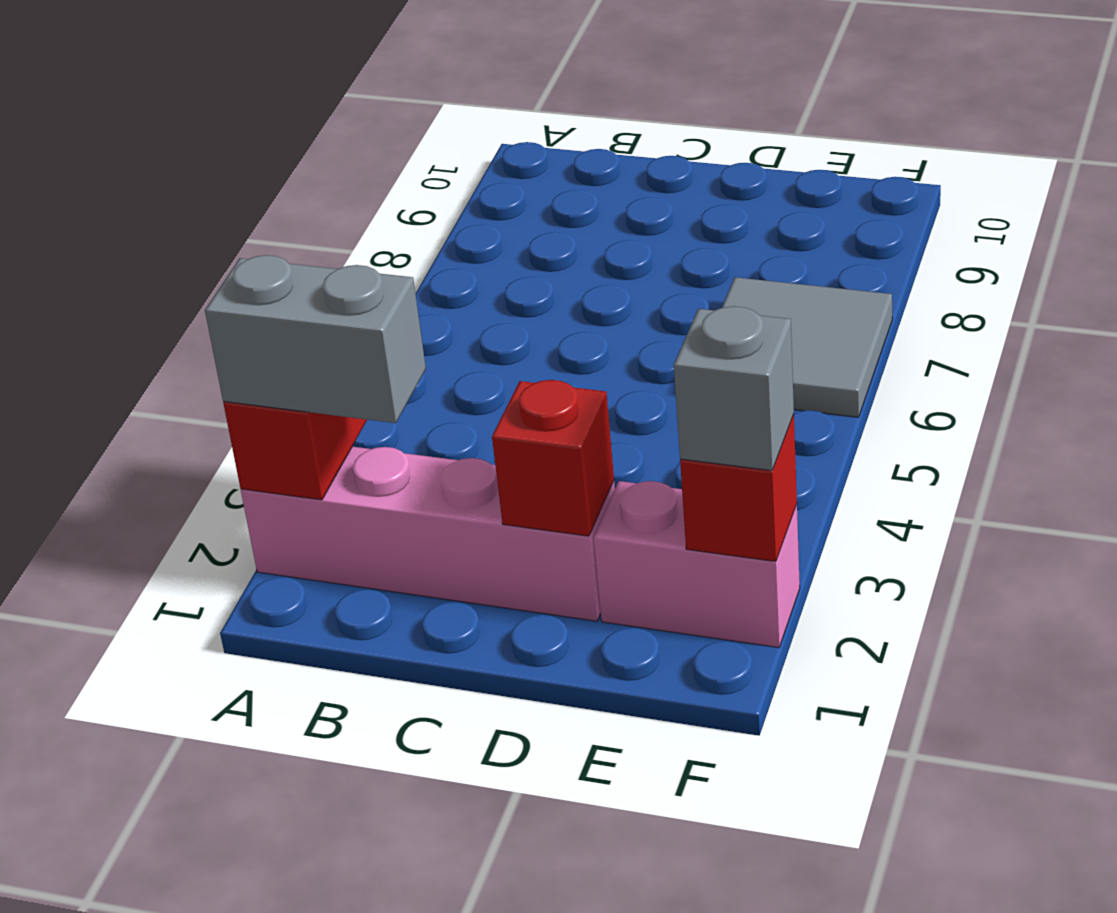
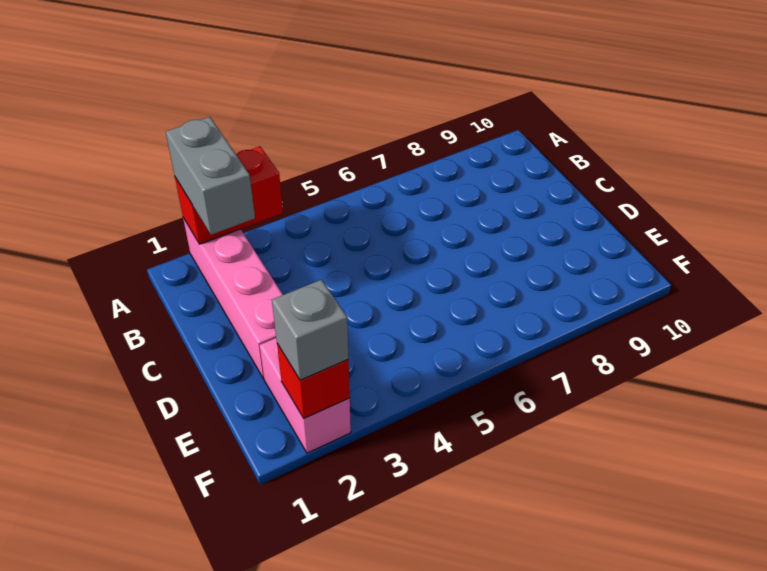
red 1x1 brick [492,380,614,536] -> none
grey 2x2 tile [722,277,892,417] -> none

